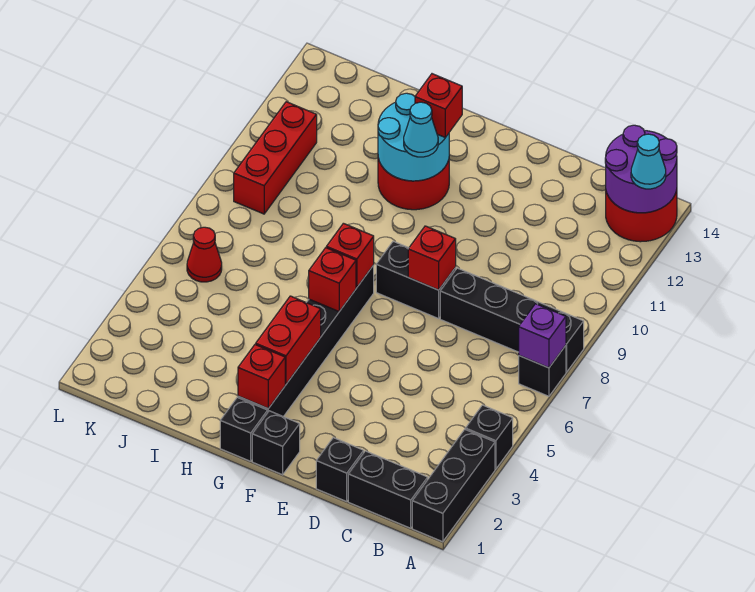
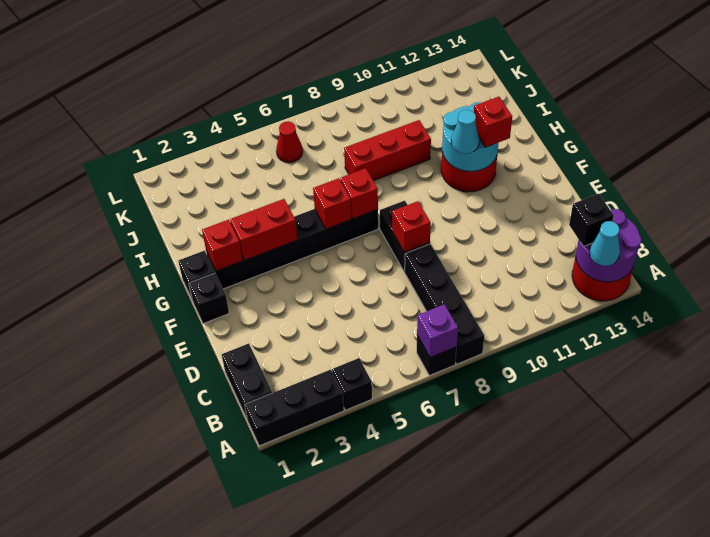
black 1x1 brick [316,438,364,501] -> black 1x1 brick moved to [569,194,614,247]
red 1x3 brick [234,102,317,214] -> red 1x3 brick moved to [344,120,431,181]

